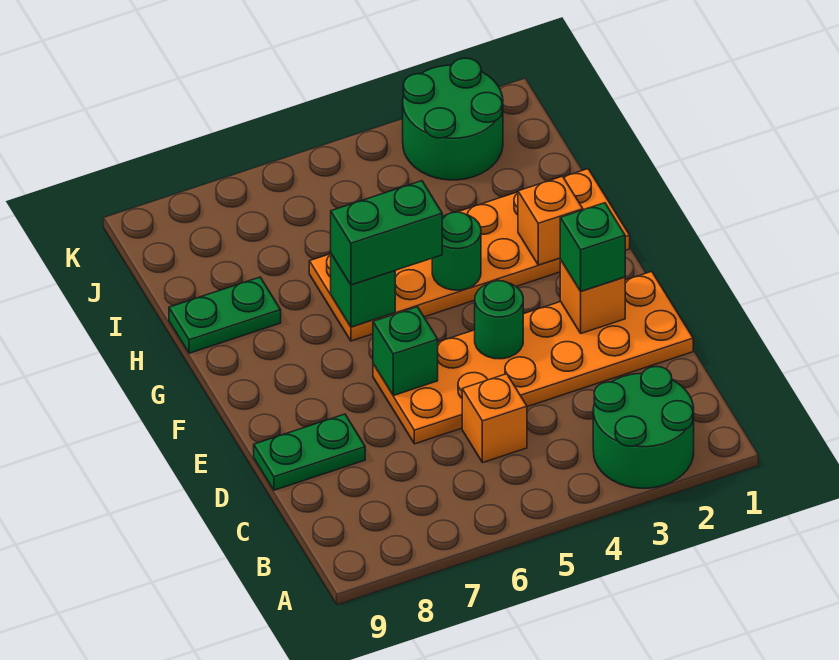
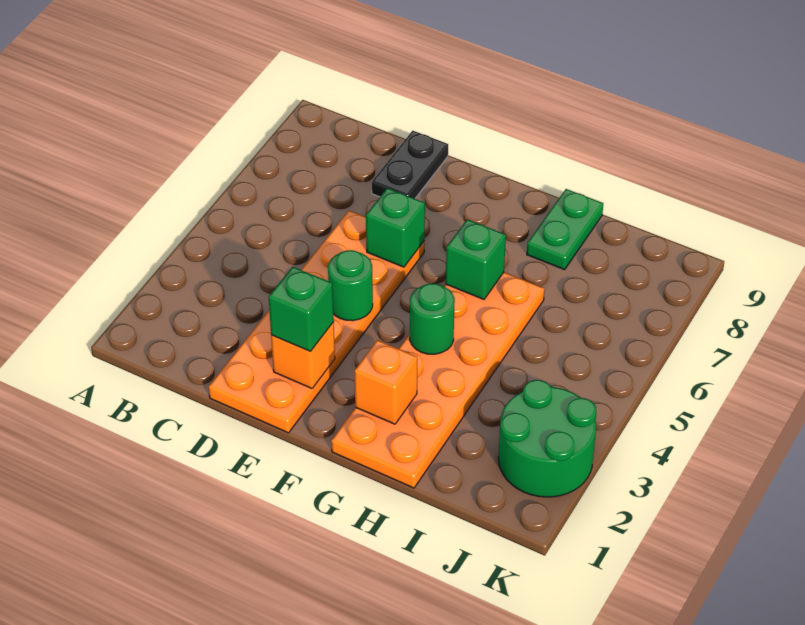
green 2x2 round brick [593,367,694,488] -> none
orange 1x1 brick [462,374,527,463] -> none
green 1x2 plate [254,414,365,490] -> black 1x2 plate [372,131,448,199]
green 1x2 brick [331,181,442,285] -> none

